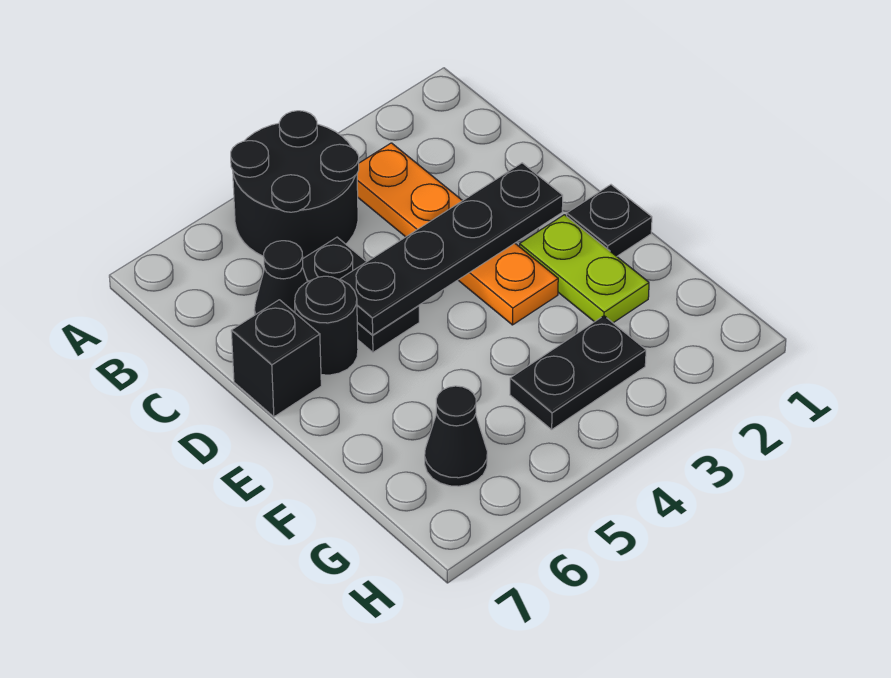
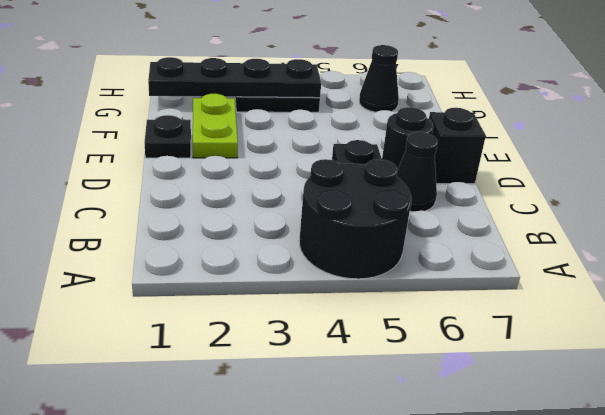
orange 1x4 plate [357,143,558,325] -> none
black 1x4 plate [339,163,563,335] -> black 1x4 plate moved to [148,57,321,98]

